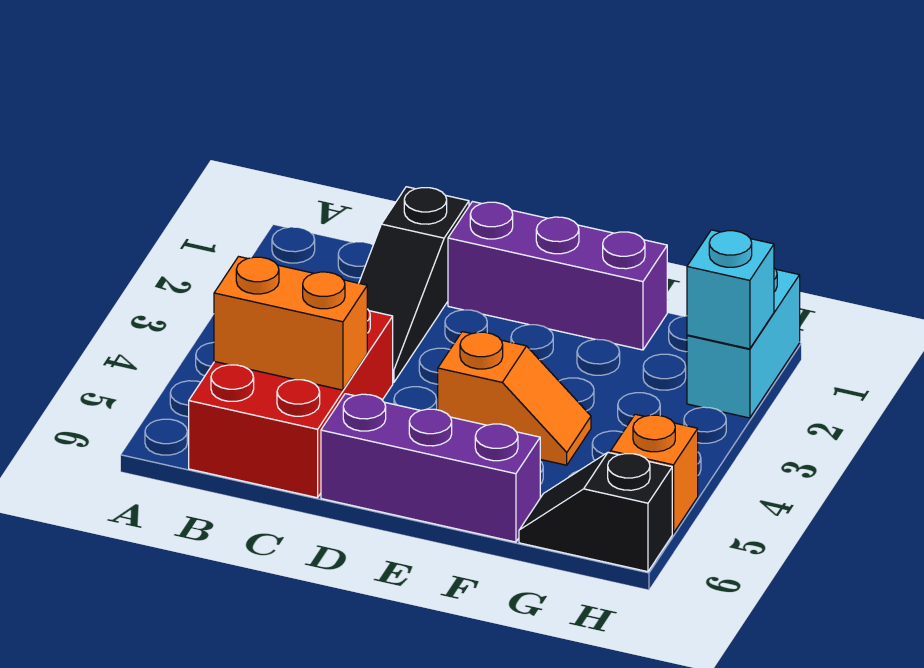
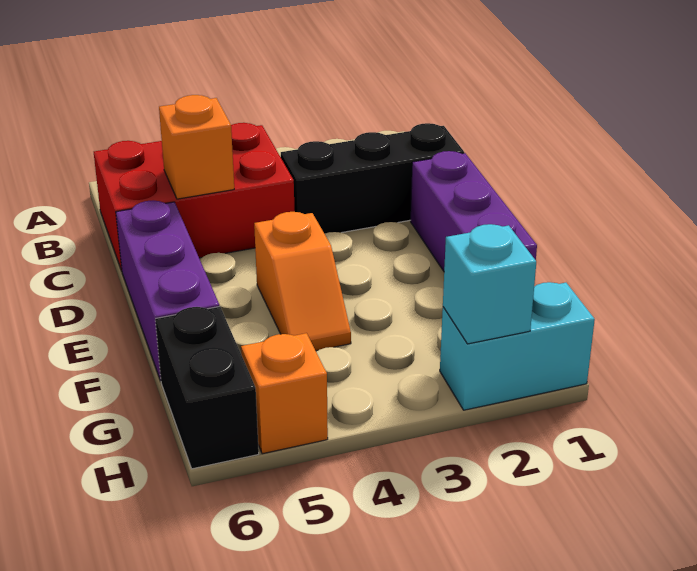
orange 1x2 brick [214,257,367,390] -> orange 1x1 brick [159,95,234,199]
black 1x3 slope [359,187,469,382] -> black 1x3 brick [281,123,464,234]
black 1x2 slope [519,452,672,572] -> black 1x2 brick [155,306,259,469]

